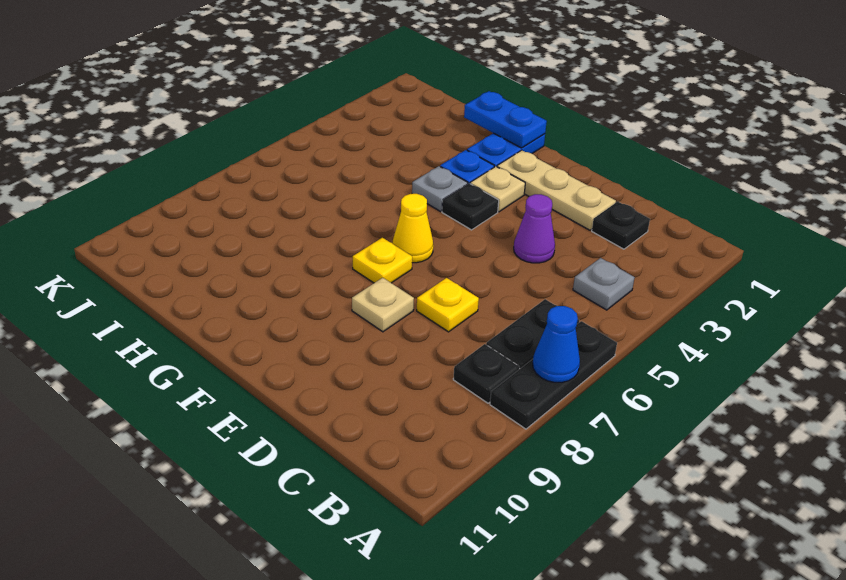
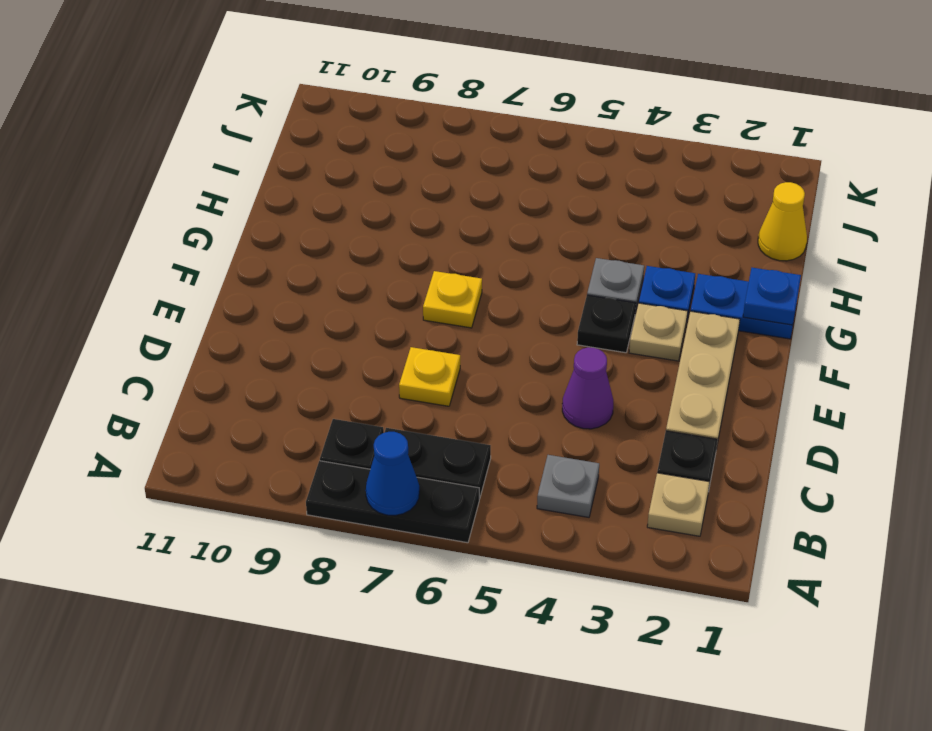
tan 1x1 plate [352,278,414,332] -> tan 1x1 plate moved to [647,473,710,536]
yellow 1x1 cone [392,194,433,263] -> yellow 1x1 cone moved to [758,182,807,261]
blue 1x2 plate [464,91,547,148] -> blue 1x1 plate [743,268,801,325]

